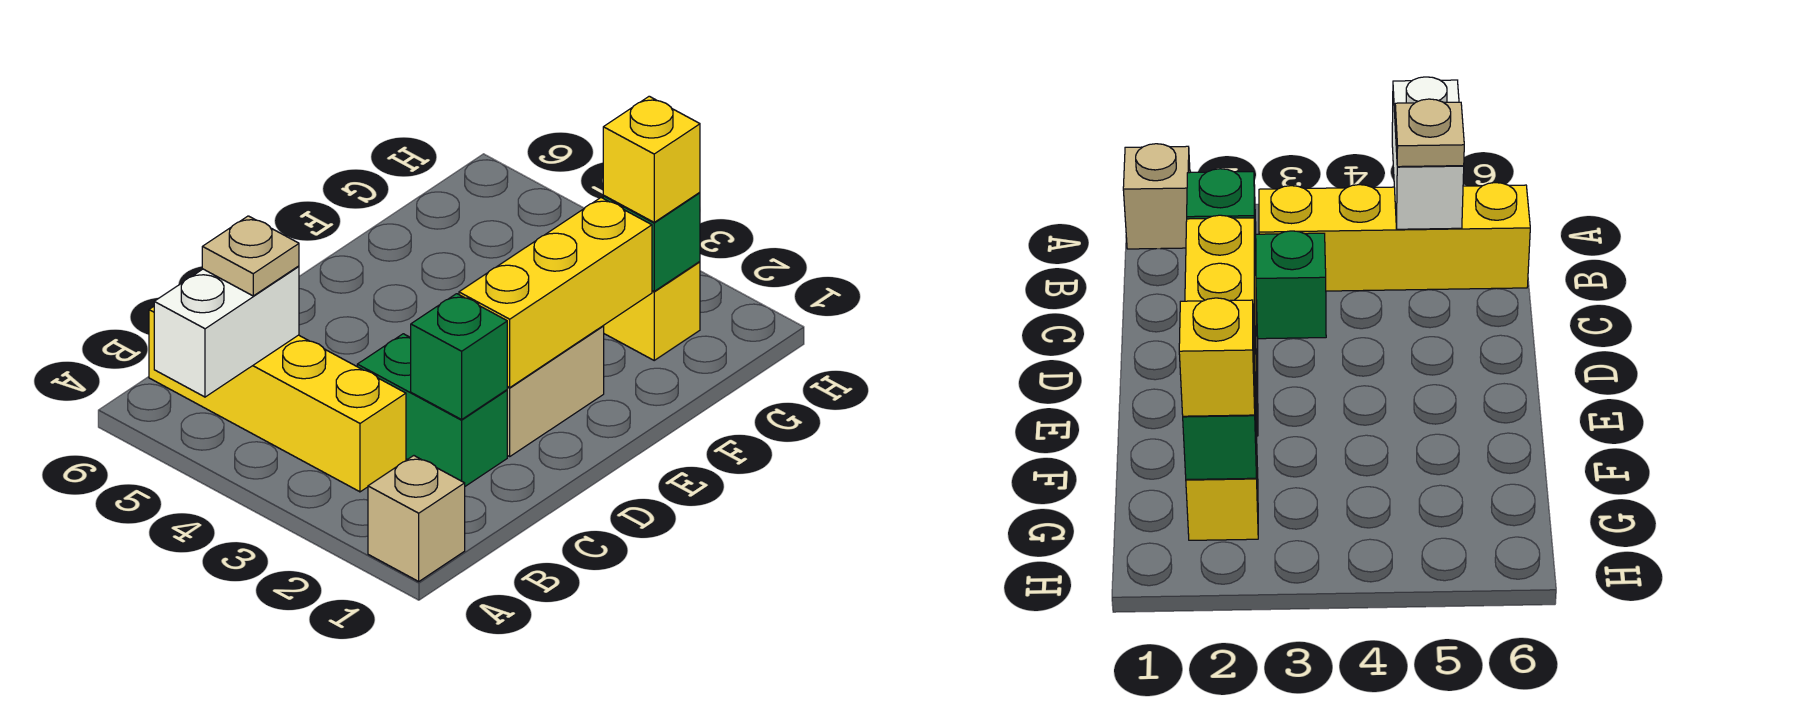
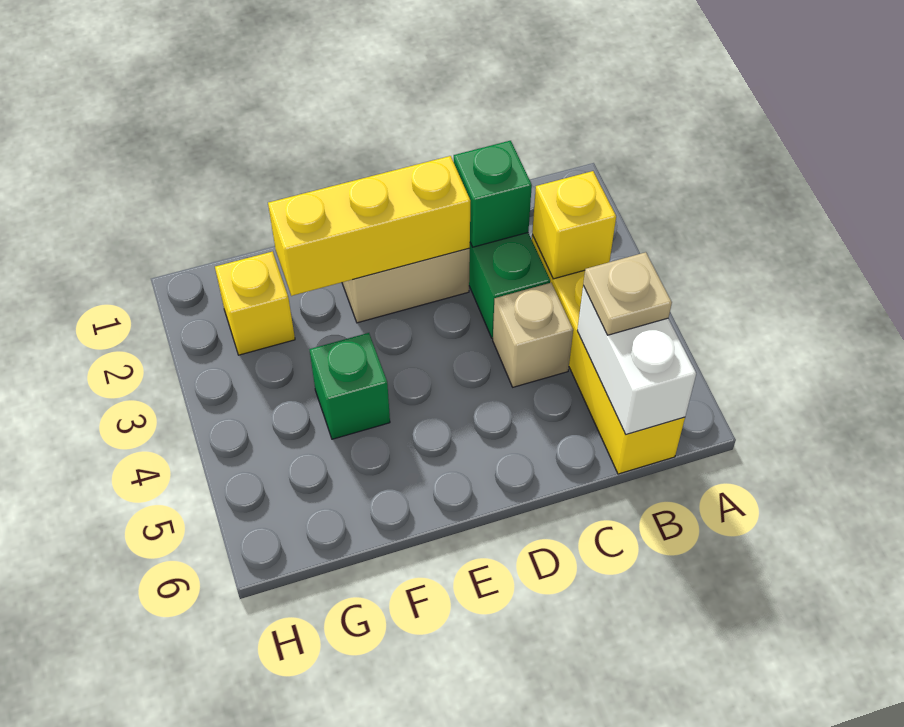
tan 1x1 brick [368,456,465,581] -> tan 1x1 brick moved to [493,283,573,387]
white 1x2 brick [154,266,299,397] -> white 1x2 brick turned to [577,286,696,435]
green 1x1 brick [603,192,700,291] -> green 1x1 brick moved to [309,333,390,439]
yellow 1x1 brick [603,96,700,222] -> yellow 1x1 brick moved to [532,171,616,279]

